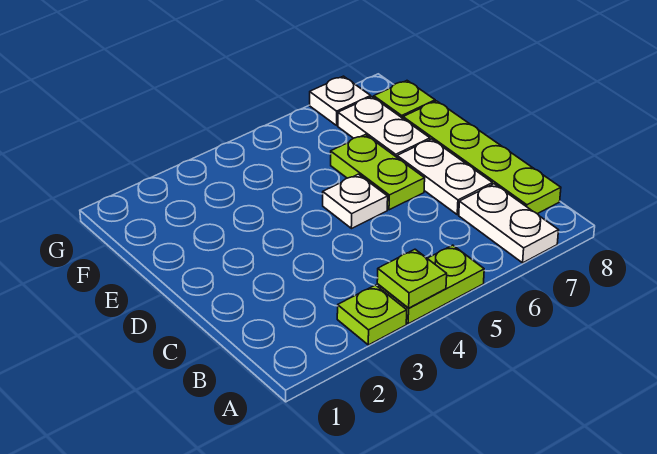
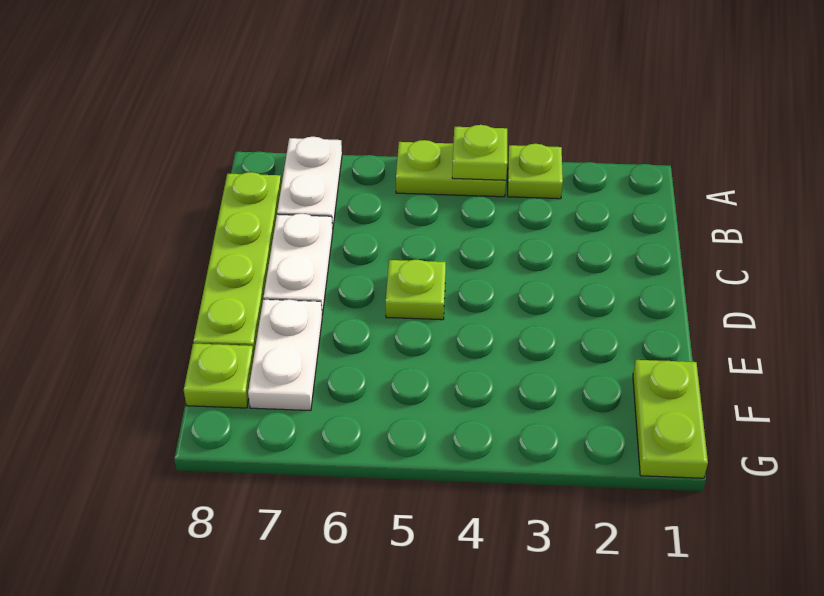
white 1x1 plate [323,174,388,229] -> lime 1x1 plate [386,260,446,320]
lime 1x2 plate [331,135,425,210] -> lime 1x2 plate moved to [633,360,708,478]
white 1x1 plate [310,76,371,125] -> none

